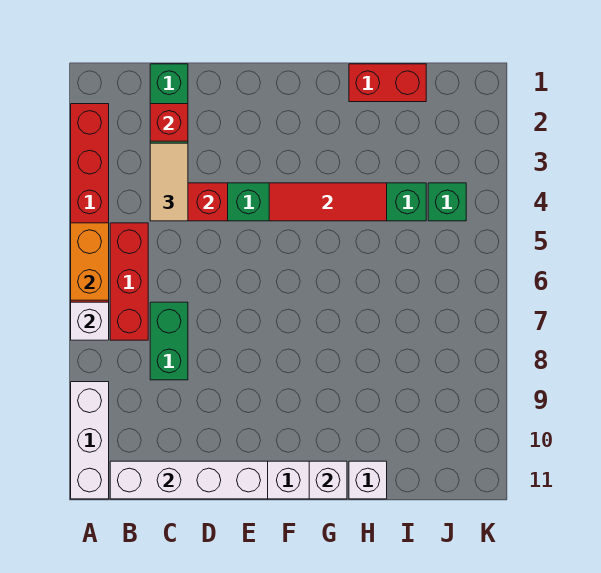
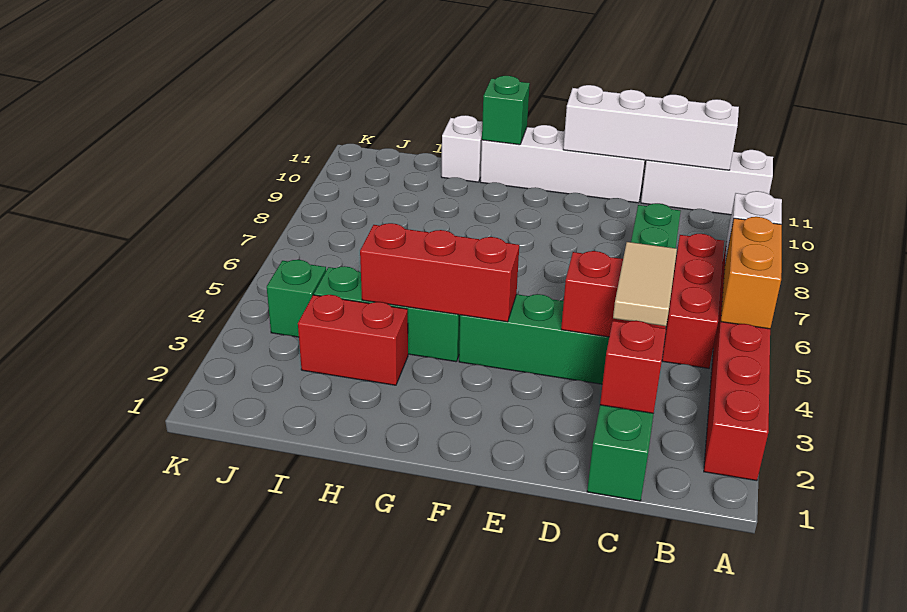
white 1x3 brick [71,382,109,499] -> white 1x3 brick turned to [641,150,773,215]
red 1x3 tile [269,183,387,221] -> red 1x3 brick [360,223,519,322]
white 1x1 brick [309,461,347,499] -> green 1x1 brick [482,76,530,145]
red 1x2 brick [349,64,426,102] -> red 1x2 brick moved to [298,295,408,385]

